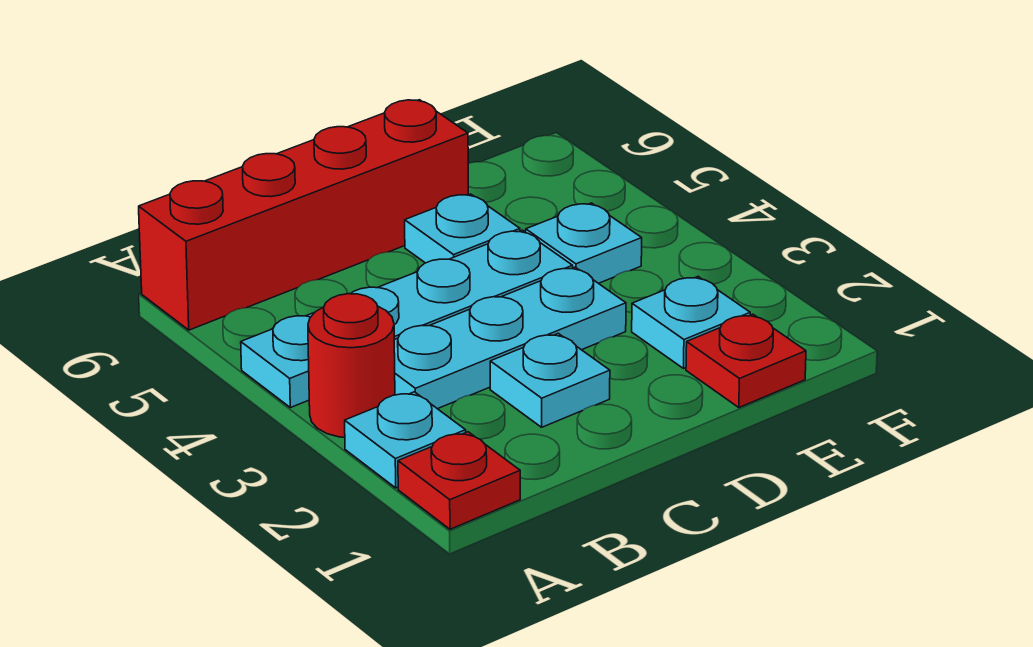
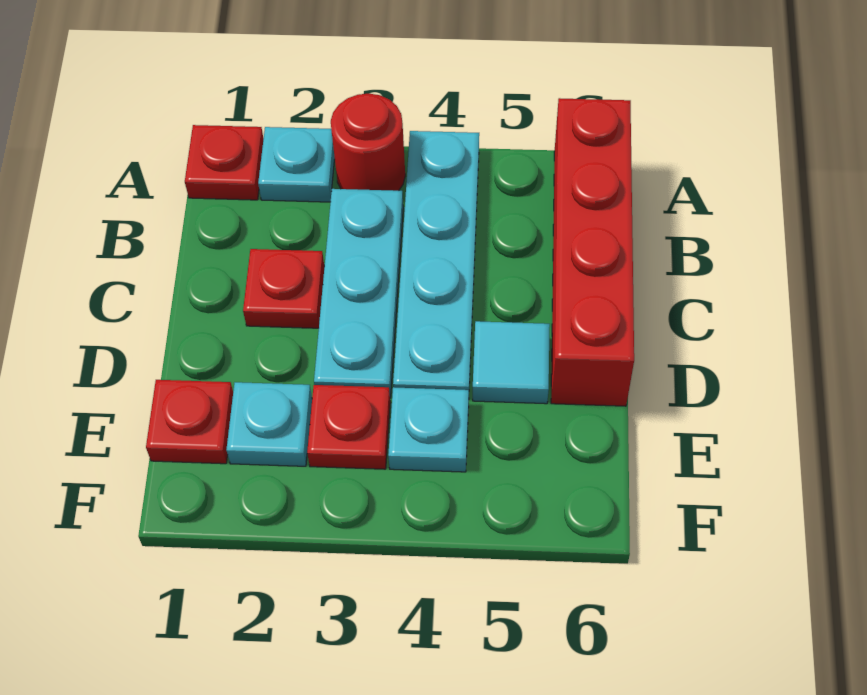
cyan 1x1 plate [490,333,610,427] -> red 1x1 plate [243,249,324,328]
cyan 1x1 plate [405,194,520,263] -> cyan 1x1 tile [473,321,550,404]
none -> red 1x1 plate [307,385,390,469]

